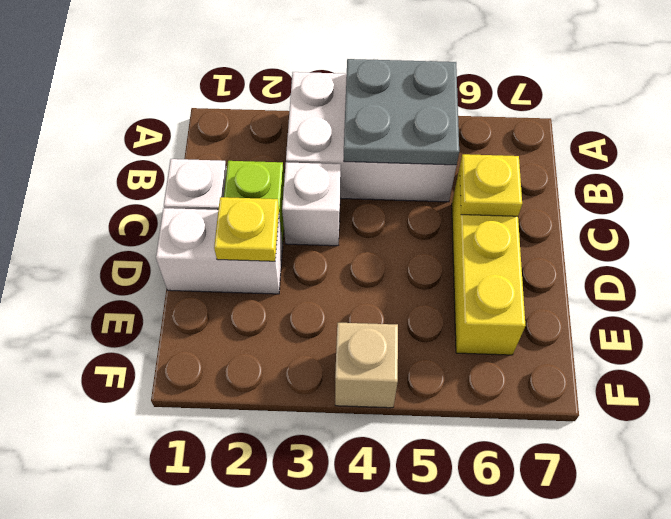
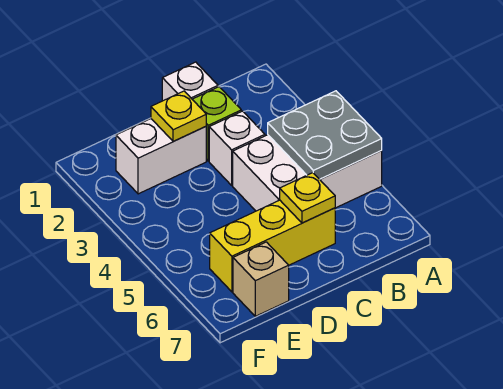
white 2x3 brick [286,72,456,202] -> white 2x3 brick turned to [233,135,382,211]
white 1x2 brick [156,208,283,294] -> white 1x2 brick turned to [116,119,206,194]
tan 1x1 brick [335,323,398,408] -> tan 1x1 brick moved to [233,242,289,316]

